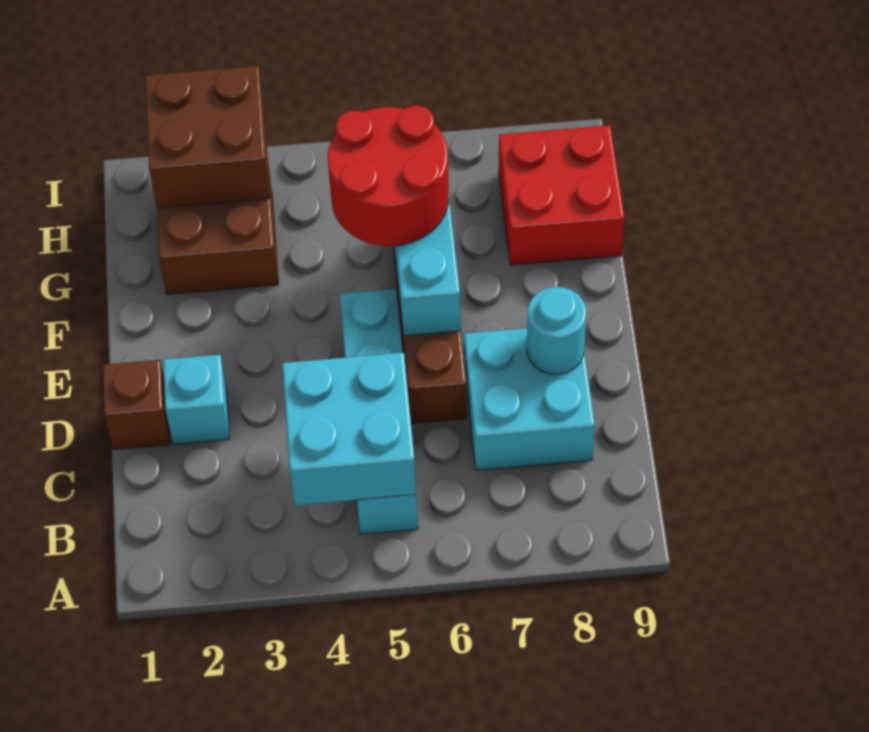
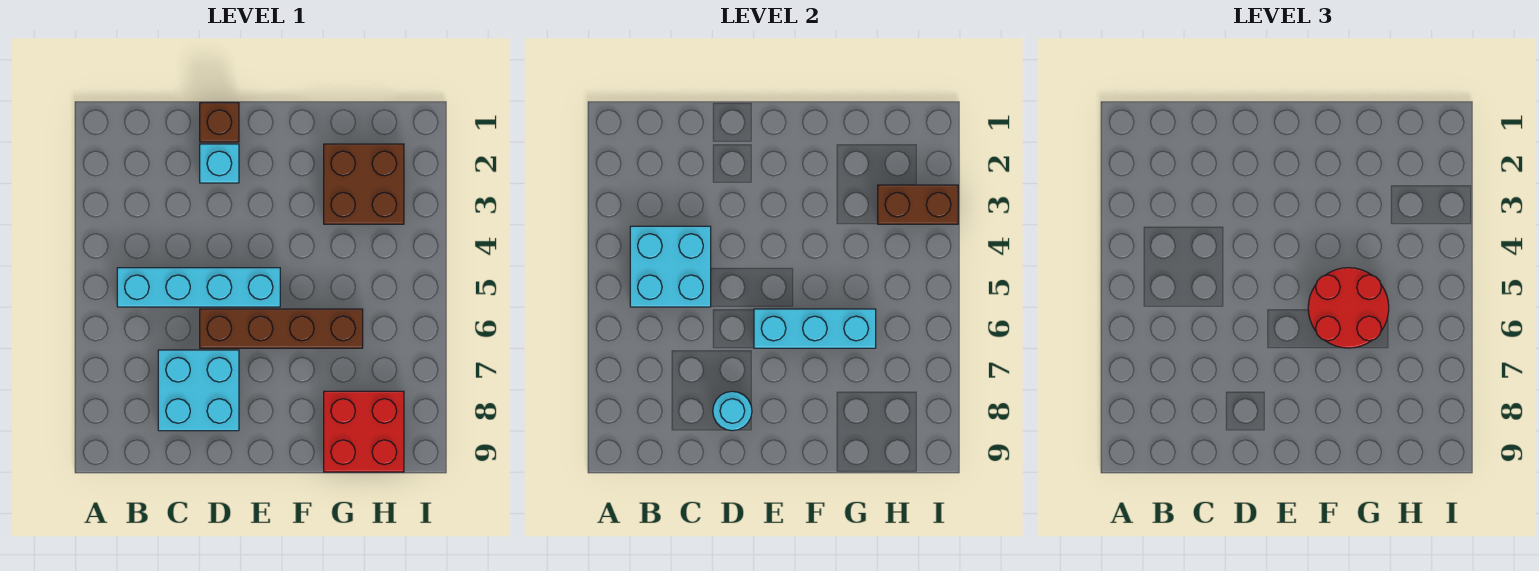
brown 2x2 brick [145,66,270,208] -> brown 1x2 brick [878,185,958,224]

